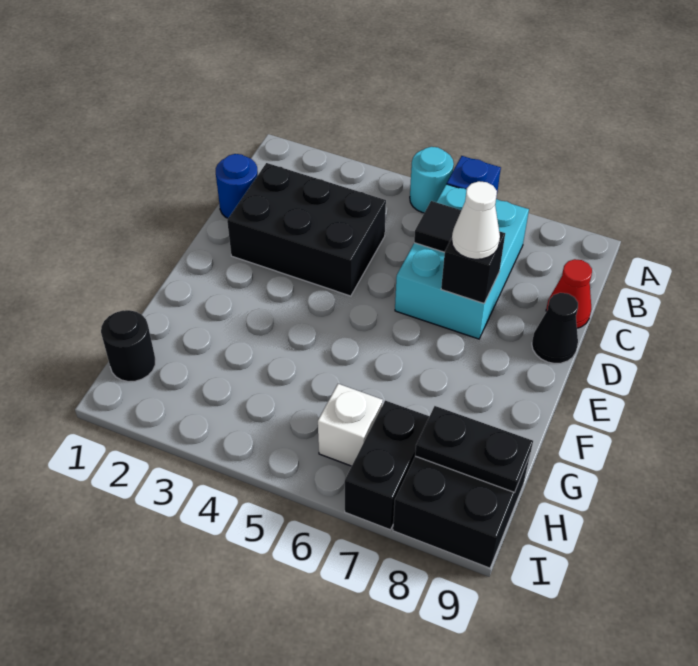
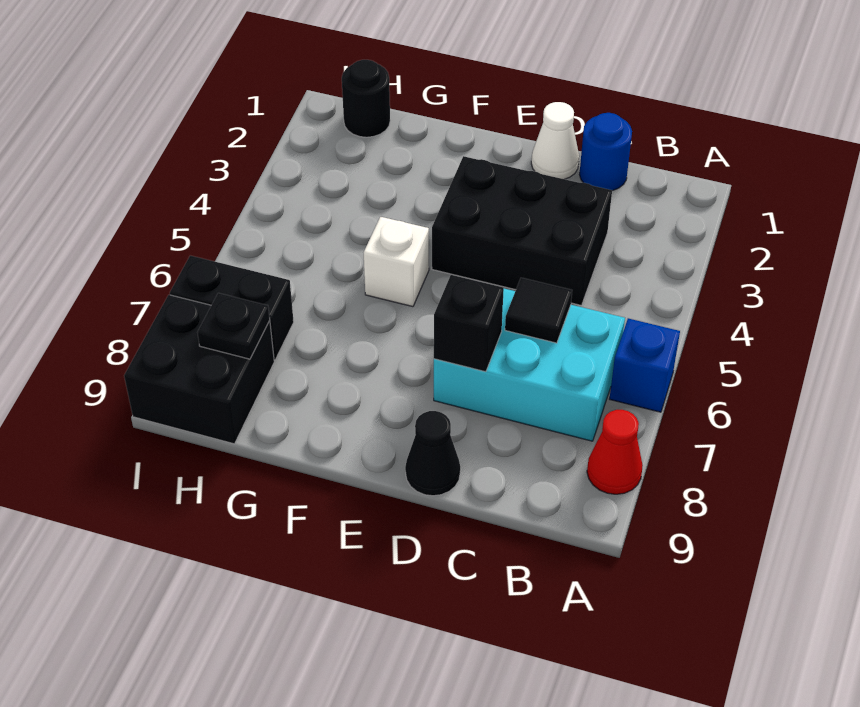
cyan 1x1 round brick [410,147,454,213] -> none
black 2x3 brick [227,163,386,296] -> black 2x3 brick turned to [432,156,612,305]
red 1x1 cone [546,259,592,328] -> red 1x1 cone moved to [587,410,643,494]
white 1x1 cone [452,181,500,259] -> white 1x1 cone moved to [531,102,579,179]
white 1x1 brick [318,384,383,466] -> white 1x1 brick moved to [364,217,429,307]
black 1x2 plate [415,406,533,492] -> black 1x1 plate [197,293,270,359]

